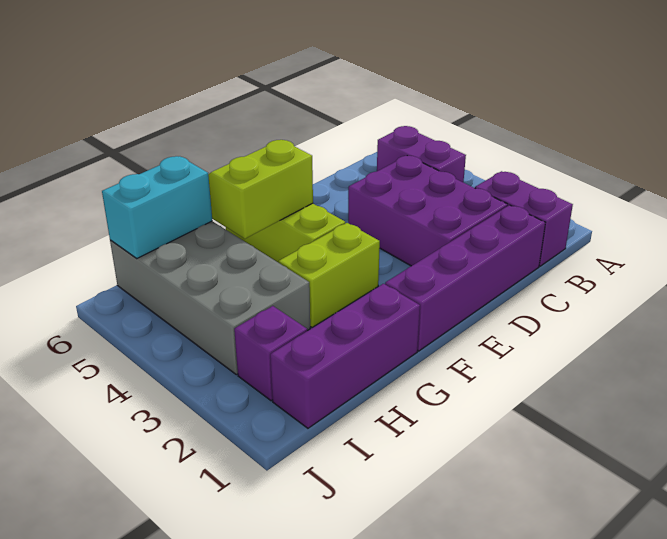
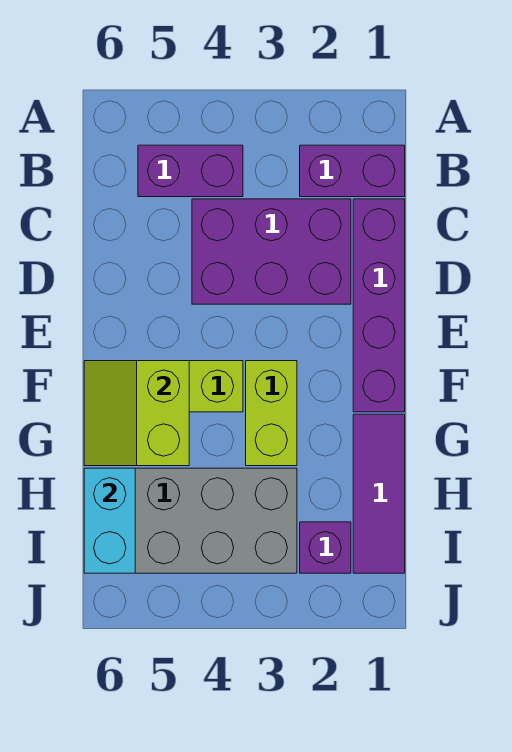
purple 1x3 brick [270,284,420,428] -> purple 1x3 tile [353,414,405,573]

